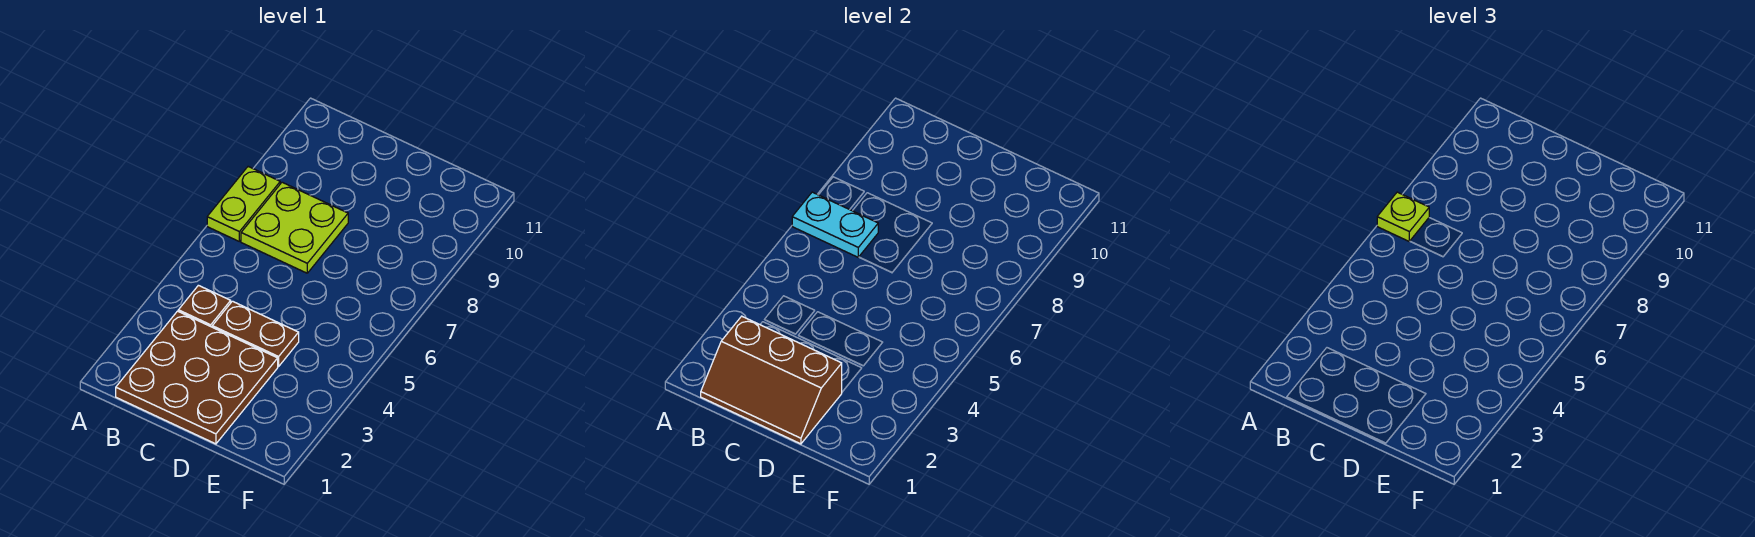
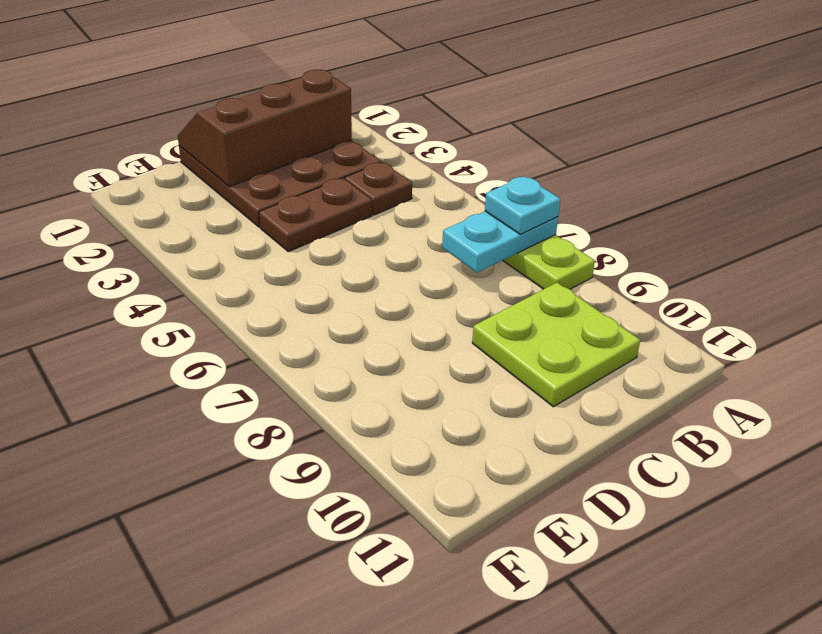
lime 1x1 plate [1377,192,1429,241] -> cyan 1x1 plate [485,176,560,234]
lime 2x2 plate [241,182,348,273] -> lime 2x2 plate moved to [472,283,640,407]

